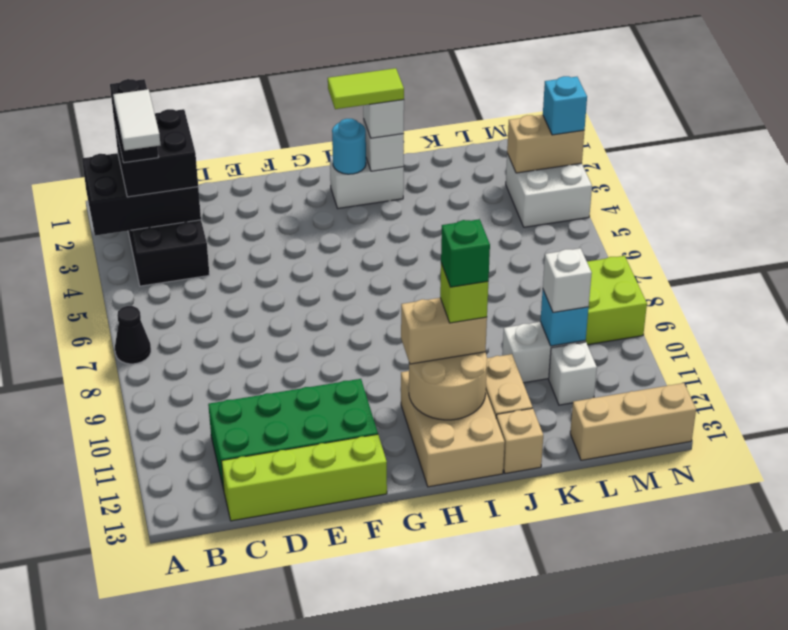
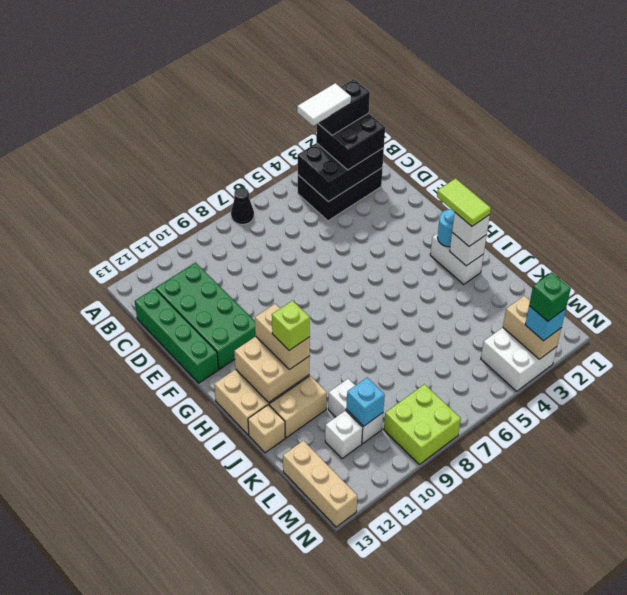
black 2x3 brick [82,153,201,236] -> black 2x3 brick turned to [298,143,384,202]
lime 1x4 brick [222,434,387,521] -> green 1x4 brick [135,288,218,383]
tan 2x2 round brick [409,352,487,420] -> tan 2x2 brick [234,336,310,403]
green 1x1 brick [441,219,490,287] -> green 1x1 brick moved to [529,272,571,321]
white 1x1 brick [543,248,592,313] -> none

